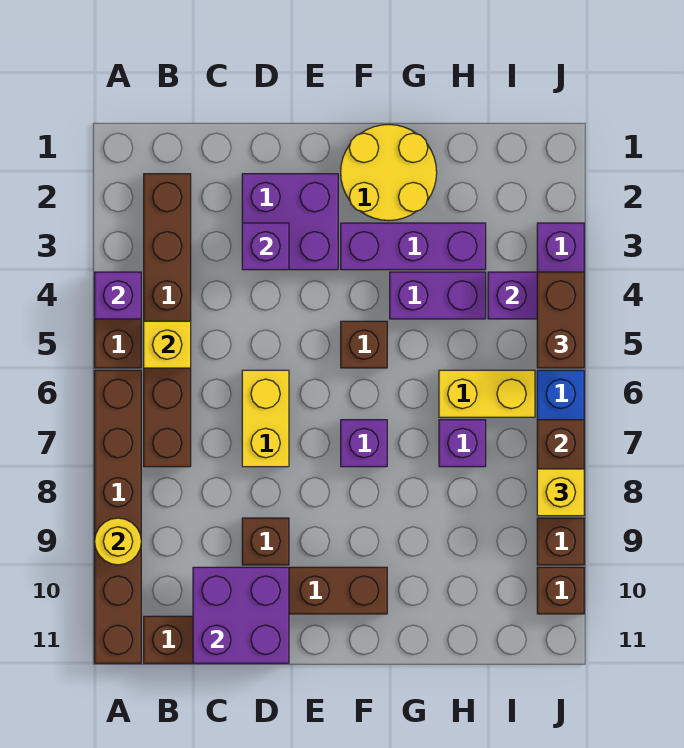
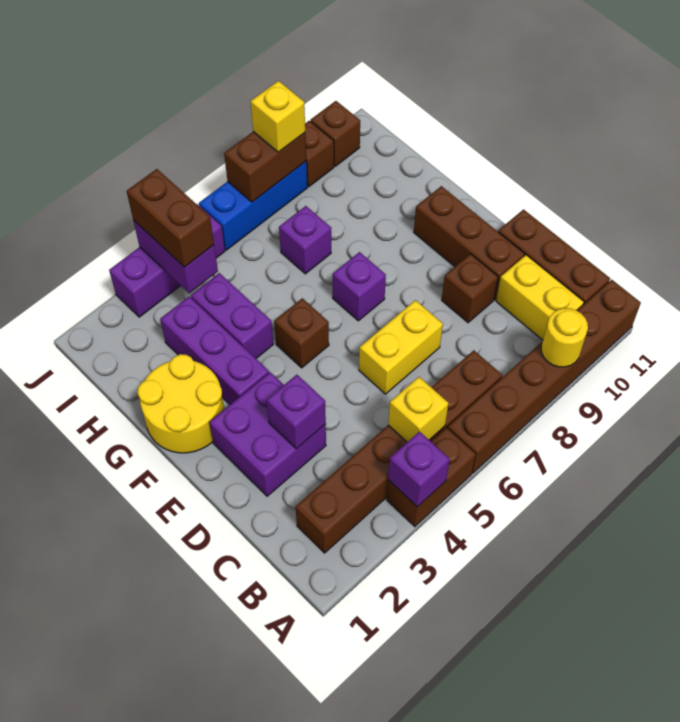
purple 2x2 brick [193,567,289,663] -> none
yellow 1x2 brick [439,370,535,417] -> yellow 1x2 brick moved to [496,255,584,340]
brown 1x2 brick [537,272,584,368] -> brown 1x2 brick turned to [127,169,214,267]

